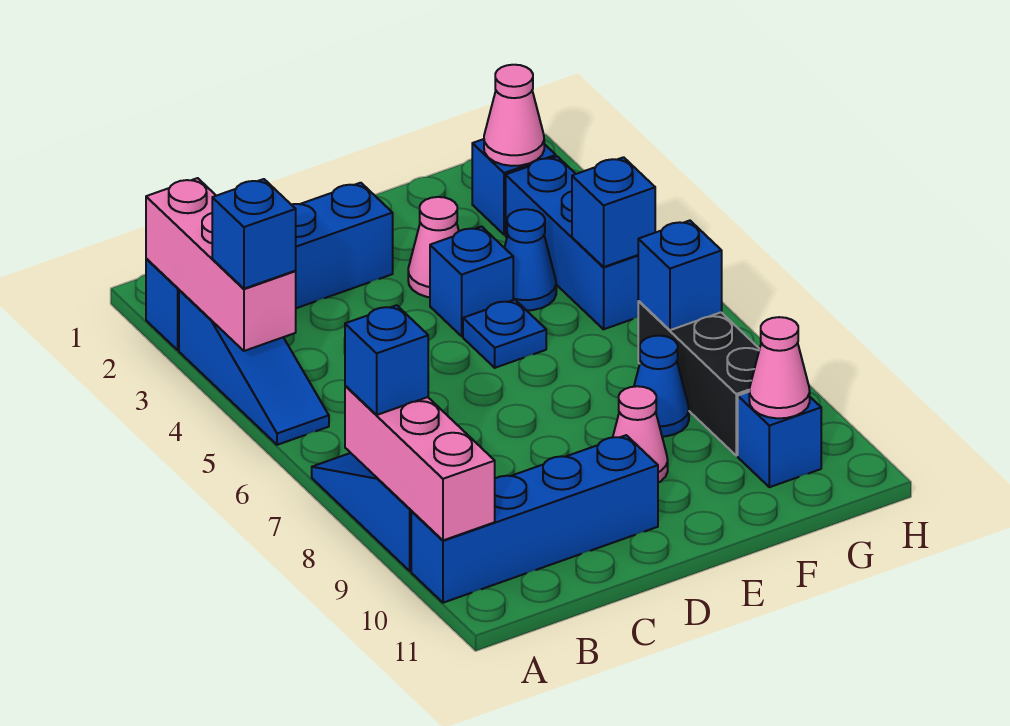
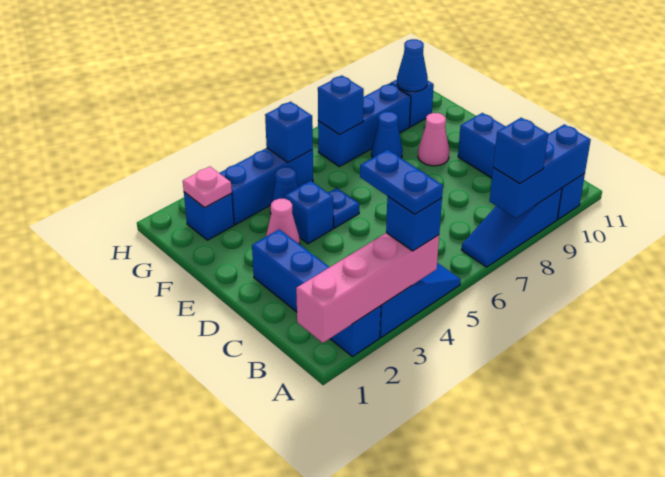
pink 1x3 brick [146,178,296,351] -> pink 1x4 brick [296,233,439,343]
none -> blue 1x2 plate [360,150,443,214]
pink 1x3 brick [345,386,495,540] -> blue 1x3 brick [490,124,591,218]
pink 1x1 cone [484,65,544,166] -> pink 1x1 plate [183,166,232,208]
black 1x3 brick [638,301,759,456] -> blue 1x3 brick [318,83,411,167]
pink 1x1 cone [749,317,810,418] -> blue 1x1 cone [397,39,428,92]

